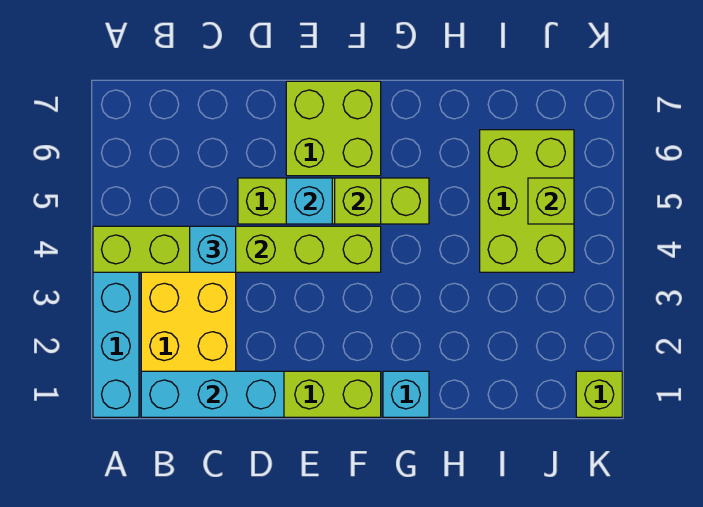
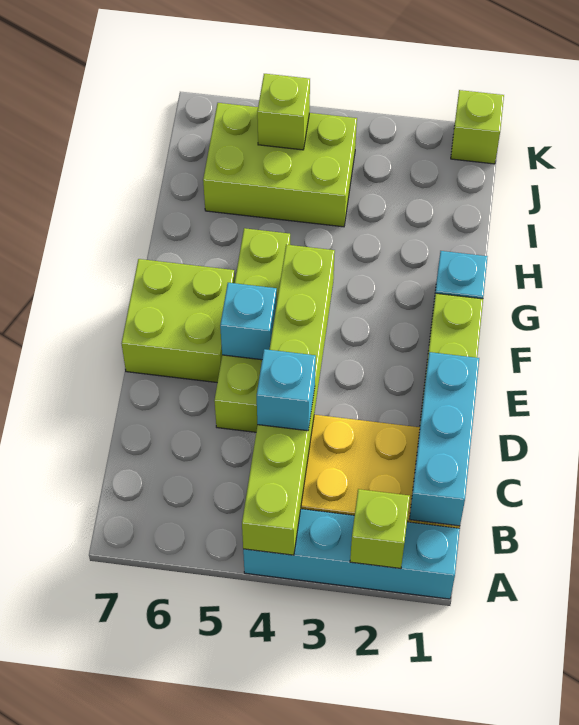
lime 1x1 brick [335,178,381,224] -> lime 1x1 brick moved to [350,489,410,569]

